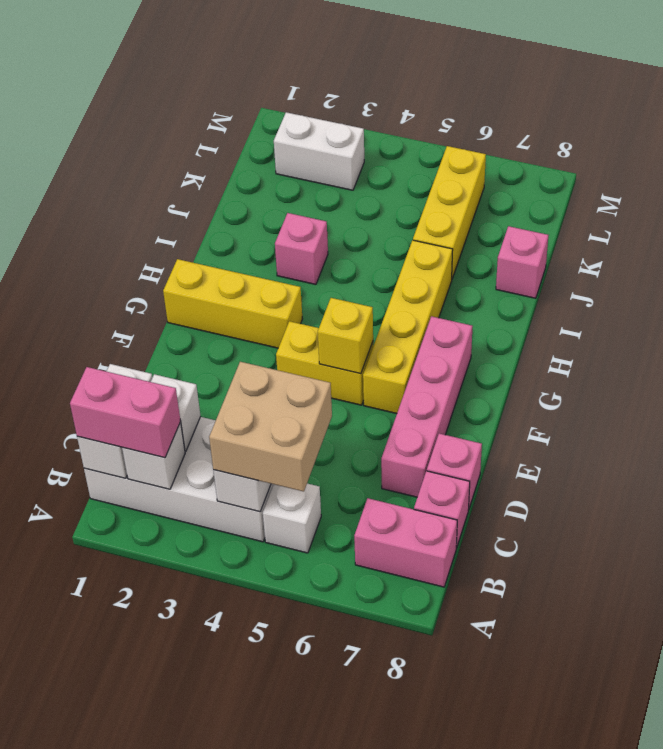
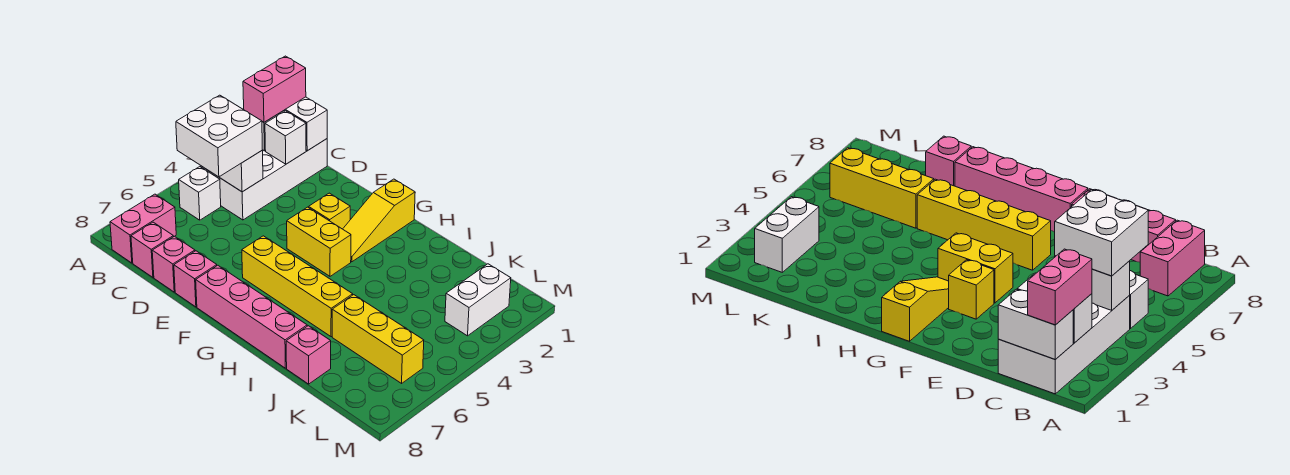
tan 2x2 brick [209,362,332,492] -> white 2x2 brick [176,95,262,177]
pink 1x4 brick [381,316,473,497] -> pink 1x4 brick moved to [196,265,307,368]
yellow 1x2 brick [276,321,373,405] -> yellow 1x2 brick turned to [287,207,351,276]
yellow 1x1 brick [318,298,373,374] -> yellow 1x1 brick moved to [309,193,350,229]
yellow 1x3 brick [163,259,302,348] -> yellow 1x3 slope [343,179,415,262]
pink 1x1 brick [275,213,328,284] -> pink 1x1 brick moved to [174,251,217,307]

